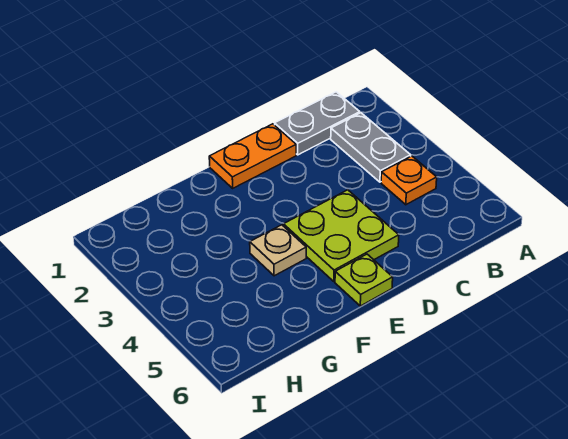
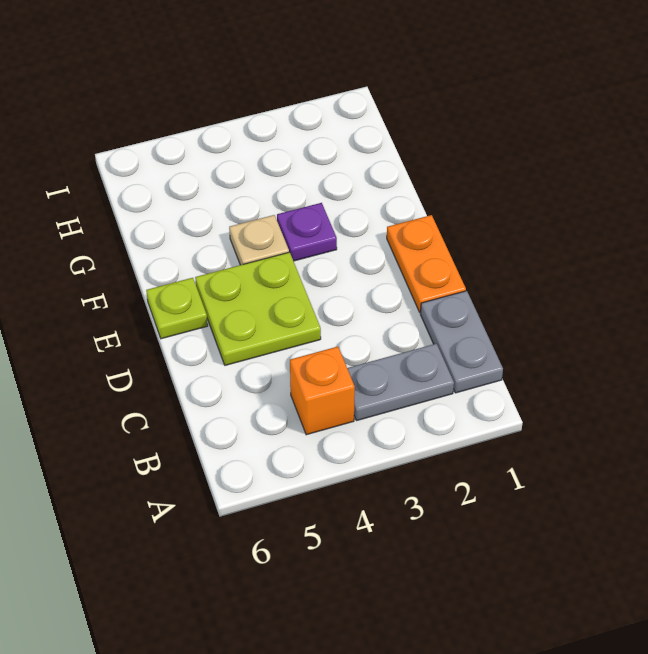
orange 1x1 plate [381,156,437,205] -> orange 1x1 brick [290,347,355,435]
none -> purple 1x1 plate [277,203,337,261]

